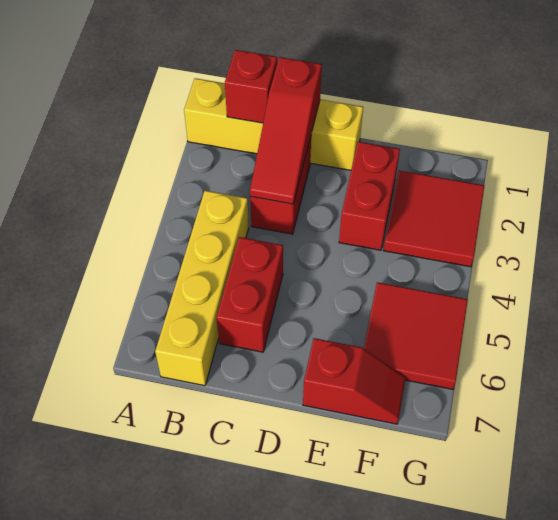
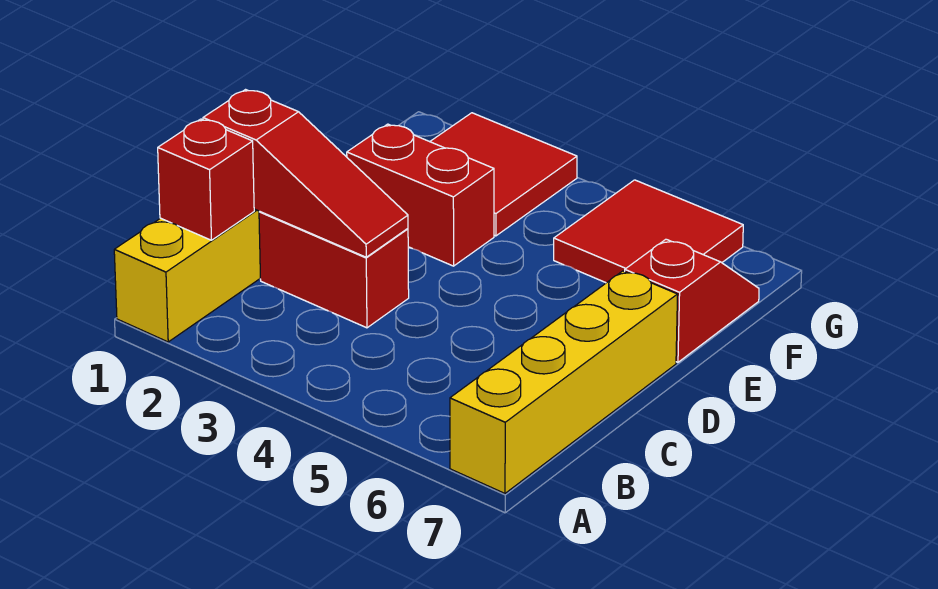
yellow 1x4 brick [155,191,249,386] -> yellow 1x4 brick turned to [450,271,678,493]
red 1x2 brick [217,237,283,352] -> none

